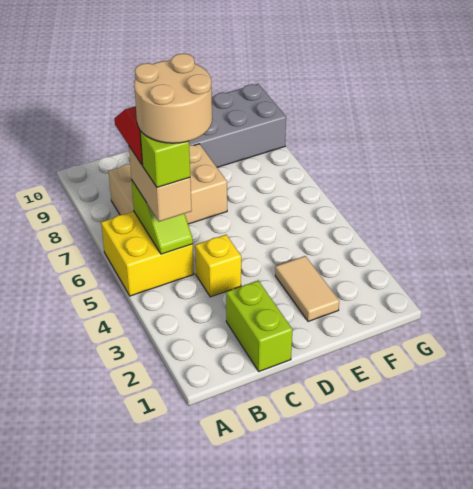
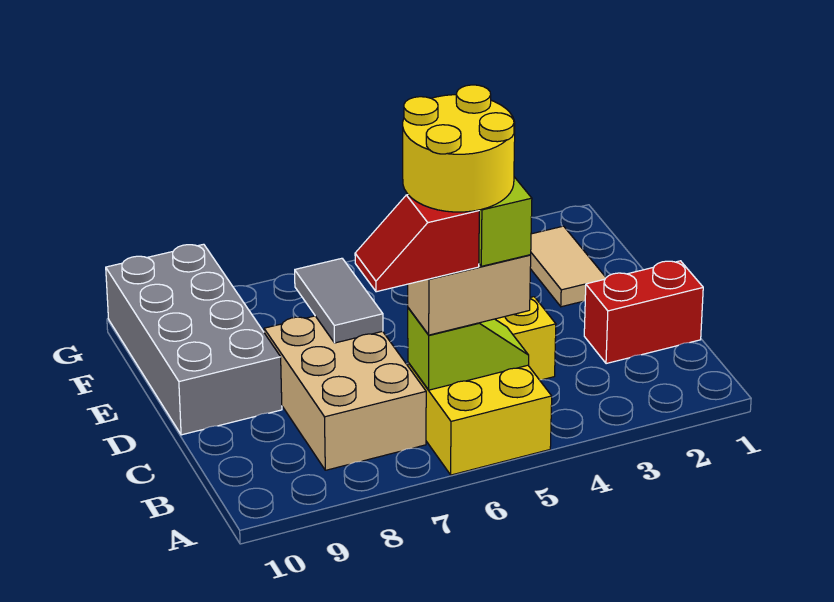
tan 2x2 round brick [134,54,212,143] -> yellow 2x2 round brick [403,85,515,212]
lime 1x2 brick [226,281,292,371] -> red 1x2 brick [584,261,703,364]
none -> grey 1x2 tile [295,258,383,343]
tan 1x2 tile [275,256,339,322] -> tan 1x2 tile turned to [530,226,606,307]

